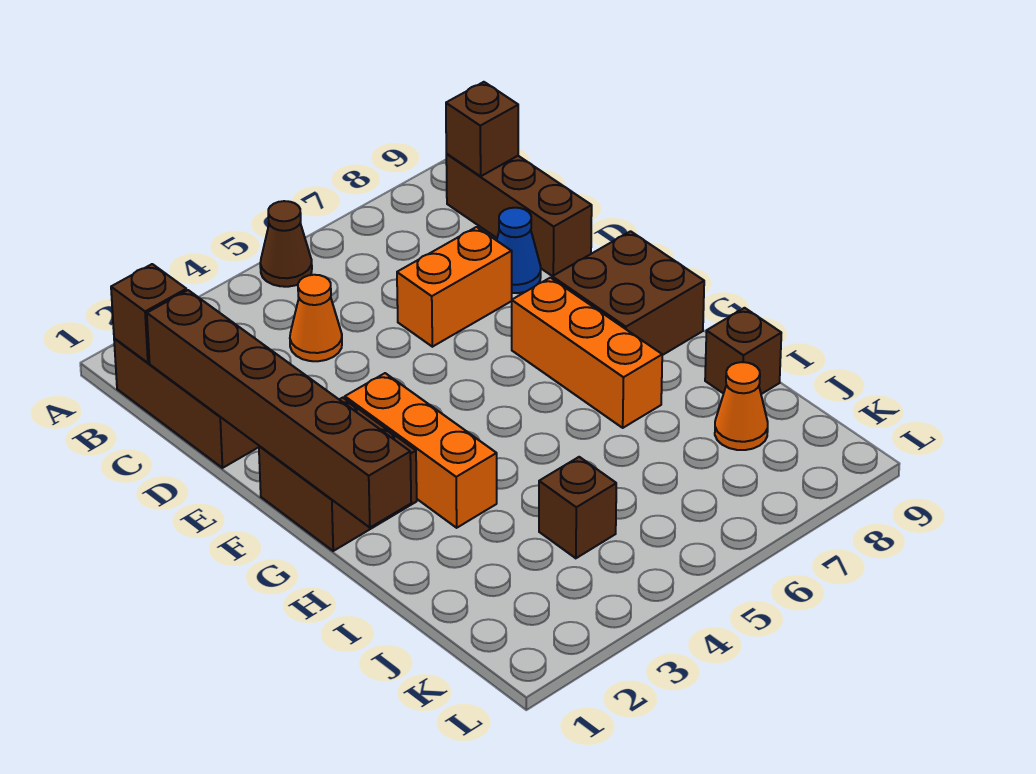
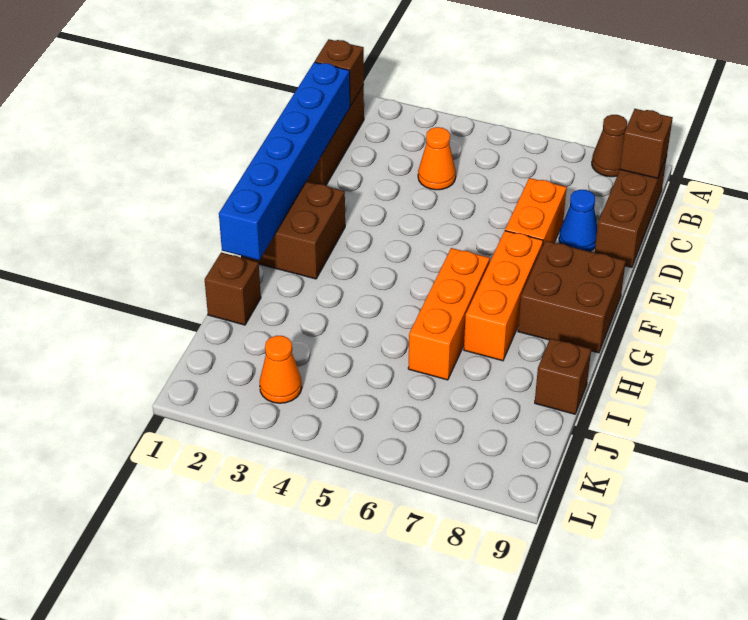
brown 1x1 cone [260,201,312,287] -> brown 1x1 cone moved to [592,115,627,177]
brown 1x6 brick [147,290,411,528] -> blue 1x6 brick [219,62,350,260]
orange 1x2 brick [397,227,512,347] -> orange 1x2 brick turned to [505,178,567,244]
orange 1x3 brick [345,373,497,528] -> orange 1x3 brick moved to [408,248,490,380]
brown 1x1 brick [539,457,616,558] -> brown 1x1 brick moved to [205,252,261,325]
orange 1x1 cone [715,362,768,450] -> orange 1x1 cone moved to [259,336,302,403]

